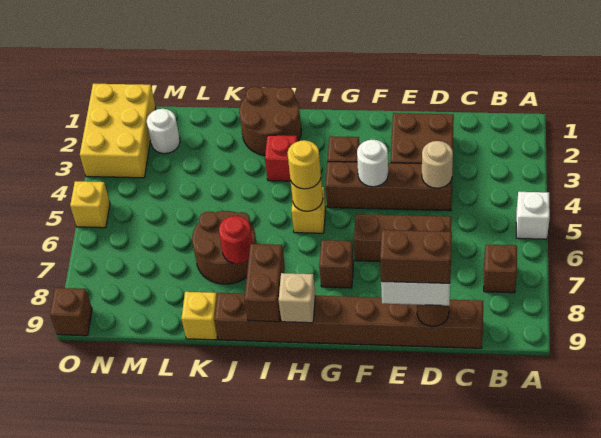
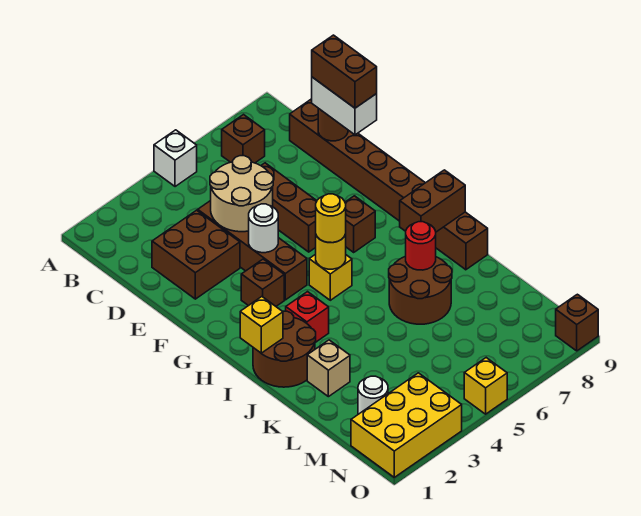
tan 1x1 round brick [422,141,453,188] -> tan 2x2 round brick [210,156,273,232]
tan 1x1 brick [279,273,315,323] -> tan 1x1 brick moved to [307,340,350,397]
yellow 1x1 brick [181,292,218,340] -> yellow 1x1 brick moved to [240,297,283,353]

